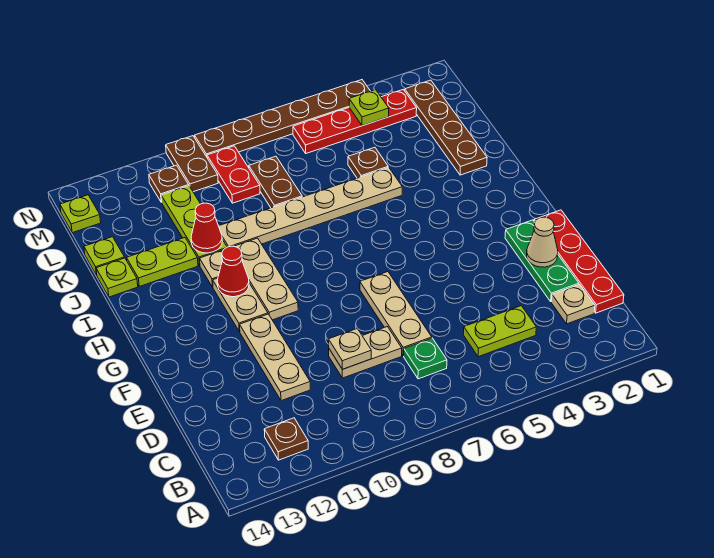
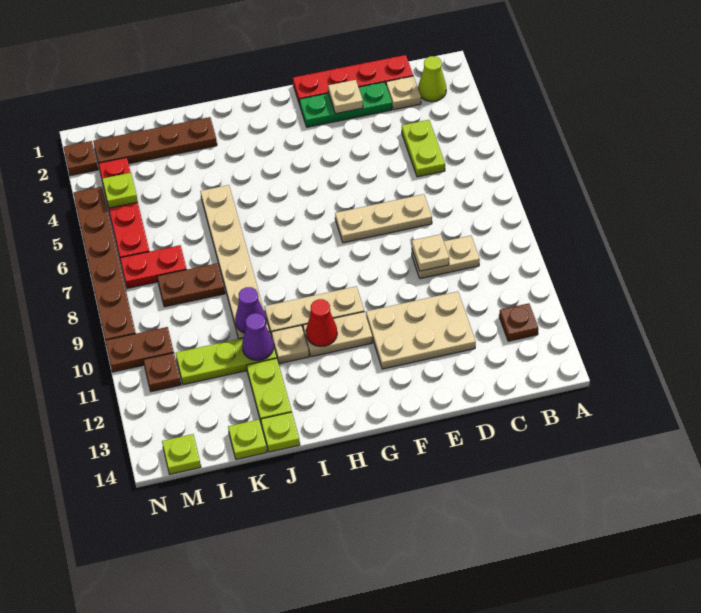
none -> lime 1x1 cone [418,56,446,102]
green 1x1 plate [404,338,447,379] -> none
tan 1x2 plate [329,327,402,378] -> tan 1x2 plate turned to [412,236,480,279]
tan 1x3 plate [240,314,310,401] -> tan 2x3 plate [366,292,476,369]
tan 1x1 cone [527,217,558,267] -> tan 1x1 plate [328,80,363,114]
none -> purple 1x1 cone [235,287,266,333]
red 1x1 cone [191,203,222,253] -> purple 1x1 cone [242,313,274,360]
brown 1x1 plate [348,147,388,178] -> brown 1x1 plate moved to [64,141,98,176]
red 1x2 plate [207,146,260,203] -> red 1x2 plate moved to [120,245,187,288]

